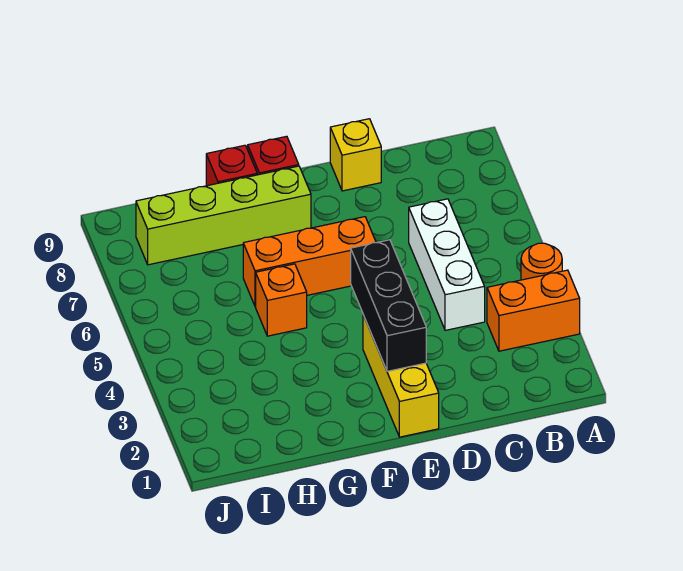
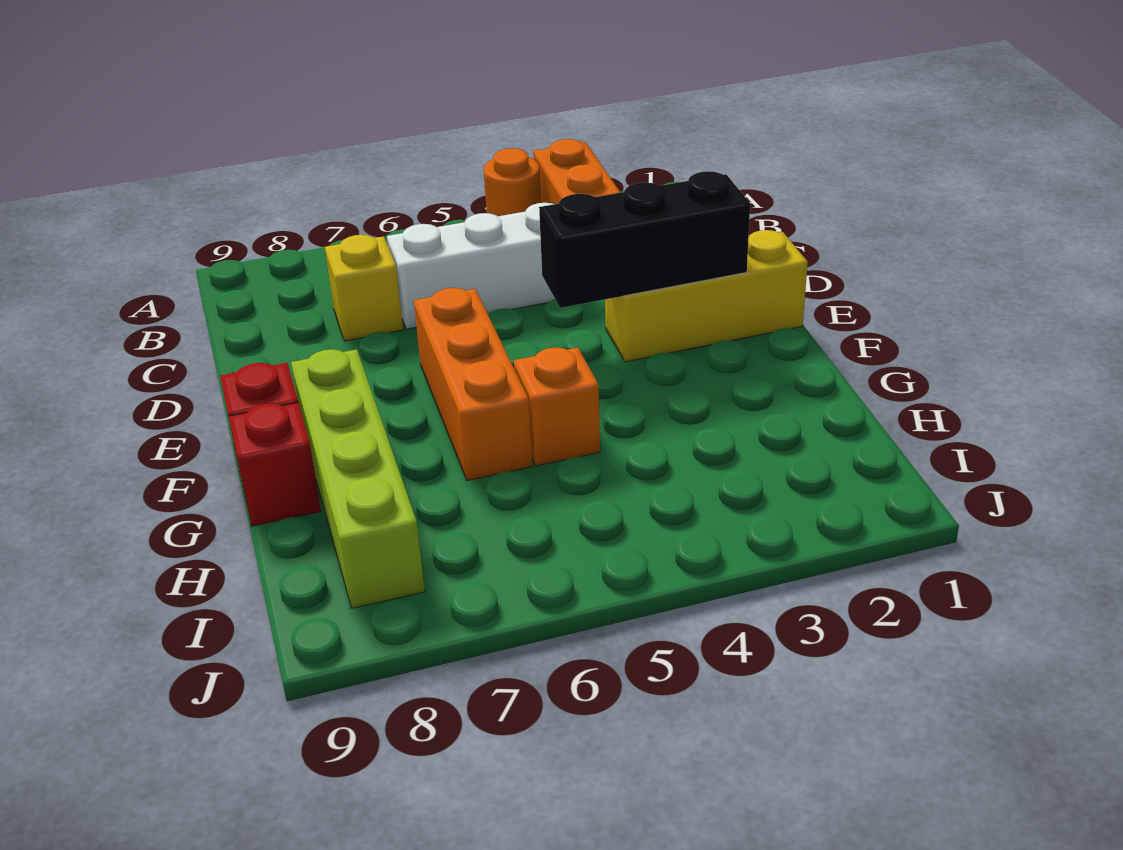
yellow 1x1 brick [330,119,381,191] -> yellow 1x1 brick moved to [325,235,403,341]

